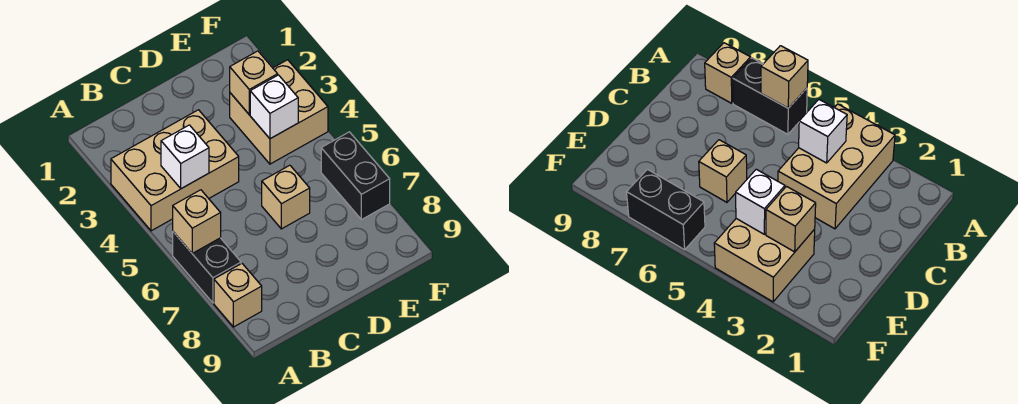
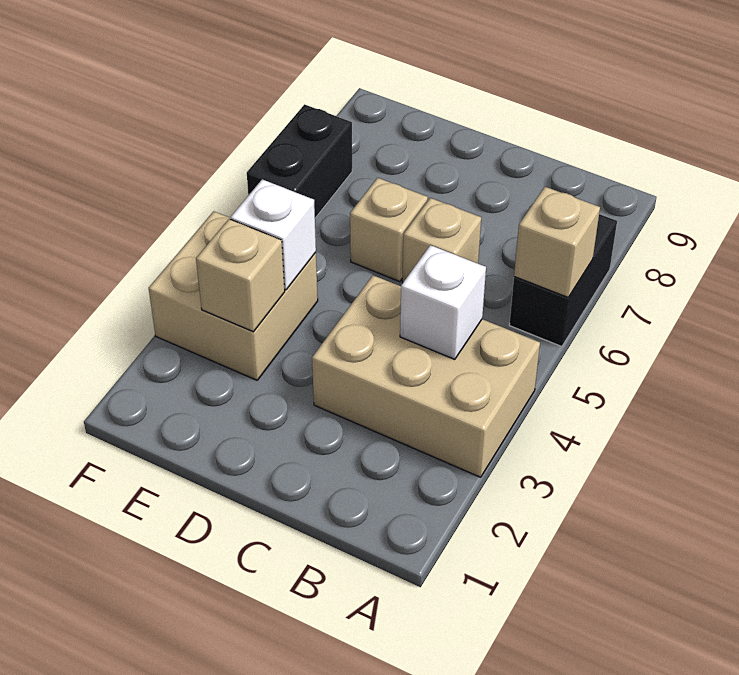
tan 1x1 brick [214,264,262,327] -> tan 1x1 brick moved to [402,198,481,283]

